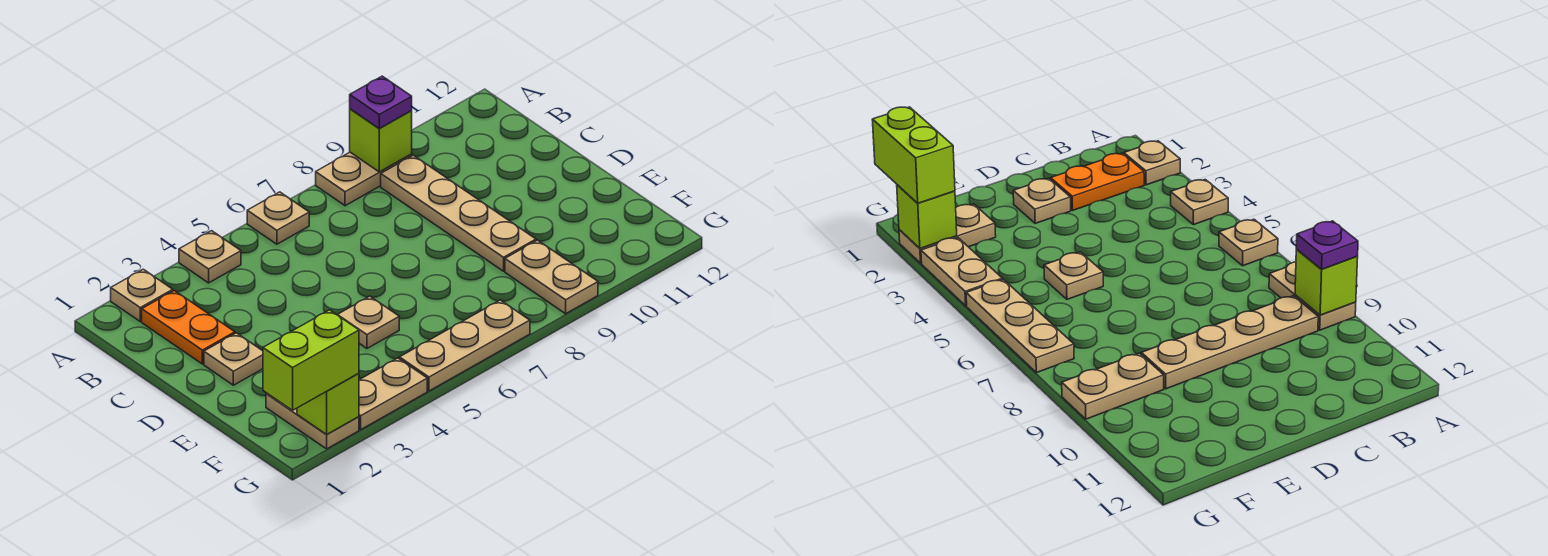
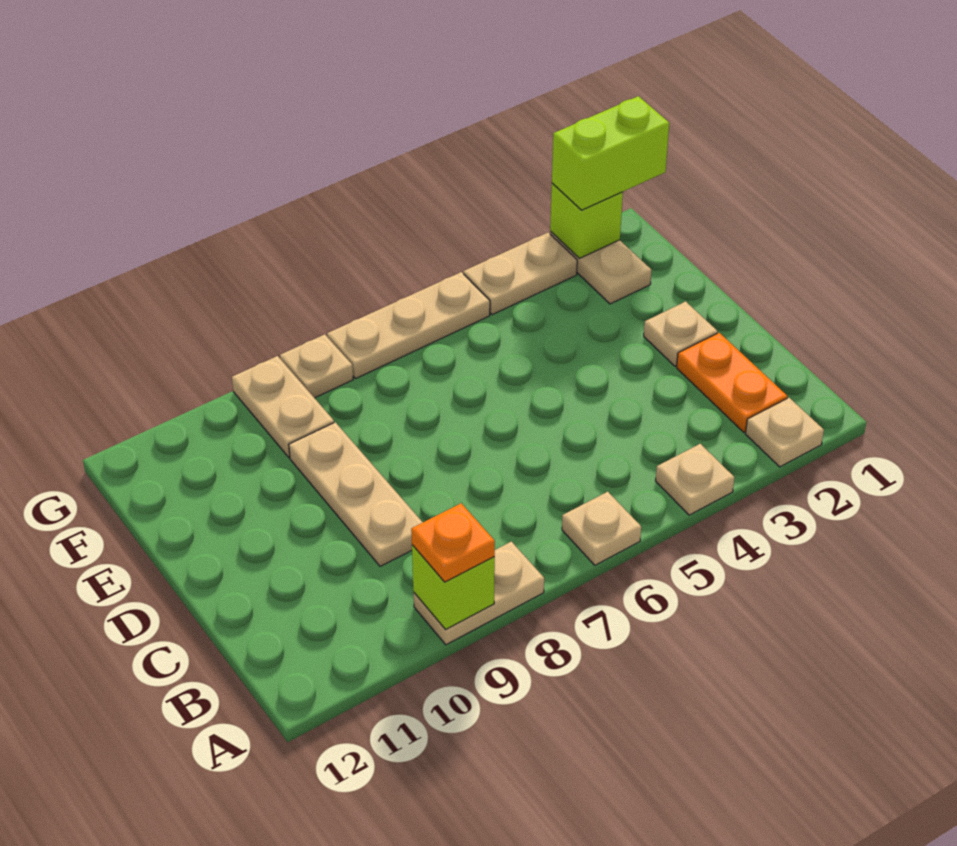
purple 1x1 plate [350,76,412,128] -> orange 1x1 plate [411,503,495,582]
tan 1x4 plate [381,155,536,271] -> tan 1x3 plate [289,422,423,566]
tan 1x1 plate [338,296,399,348] -> tan 1x1 plate moved to [280,334,353,398]

